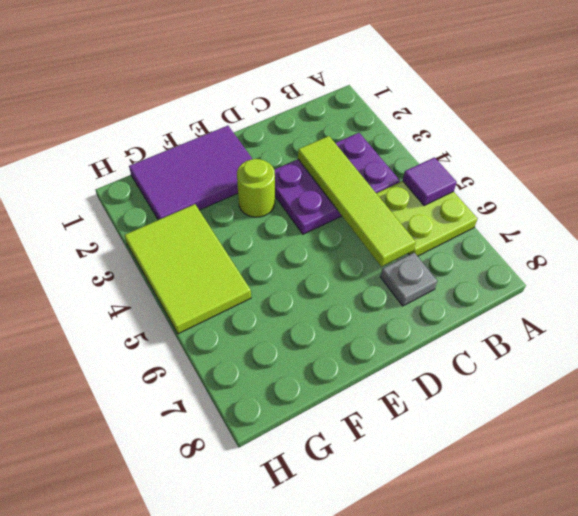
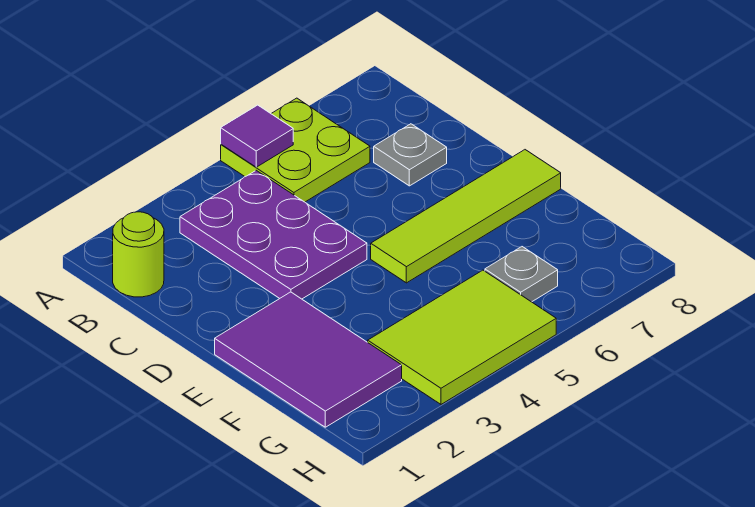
lime 1x4 tile [298,136,416,267] -> lime 1x4 tile moved to [371,150,561,283]
lime 1x1 round brick [237,159,275,217] -> lime 1x1 round brick moved to [113,212,164,297]
none -> grey 1x1 plate [485,247,558,302]

